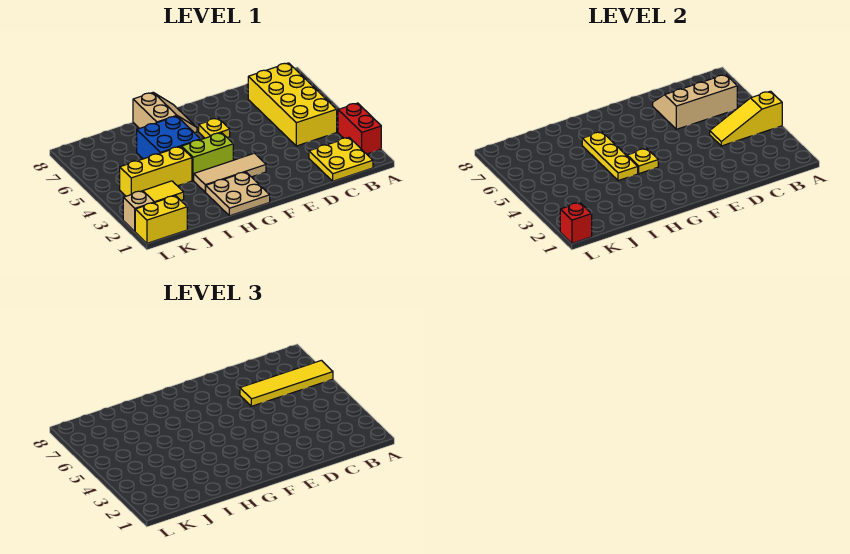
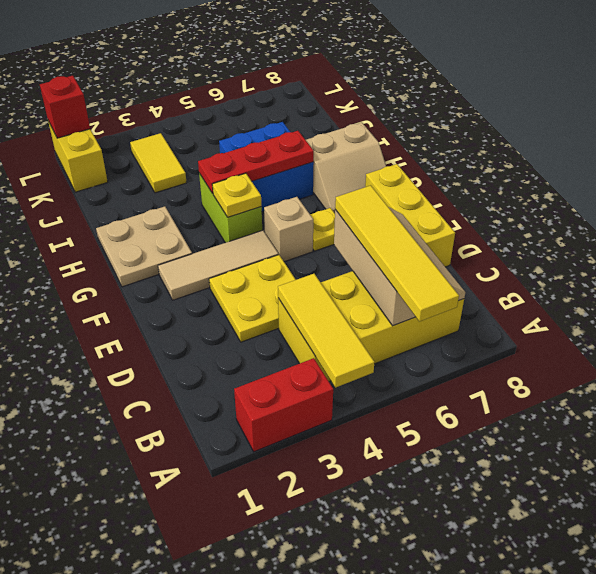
yellow 1x3 slope [710,91,782,146] -> yellow 1x3 tile [278,274,374,388]
yellow 2x2 plate [309,138,373,181] -> yellow 2x2 plate moved to [209,255,296,342]
tan 1x3 tile [194,153,266,192] -> tan 1x3 tile turned to [158,230,278,300]
yellow 1x3 plate [582,132,638,181] -> red 1x3 plate [198,131,314,193]
yellow 1x3 brick [120,147,192,196] -> yellow 1x3 brick moved to [365,164,455,267]
tan 1x1 brick [123,191,154,231] -> tan 1x1 brick moved to [264,197,313,262]

